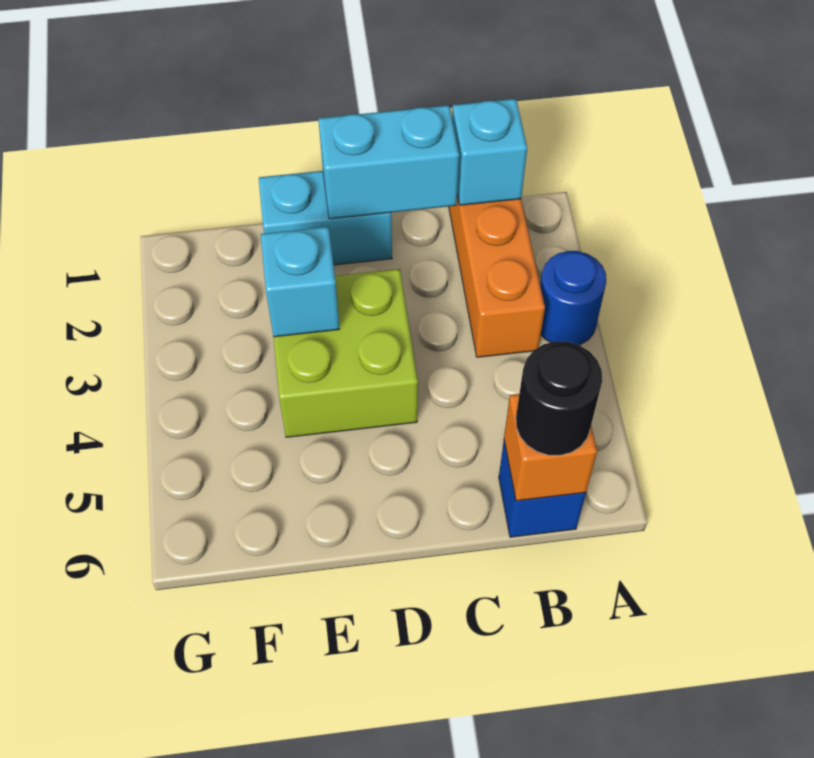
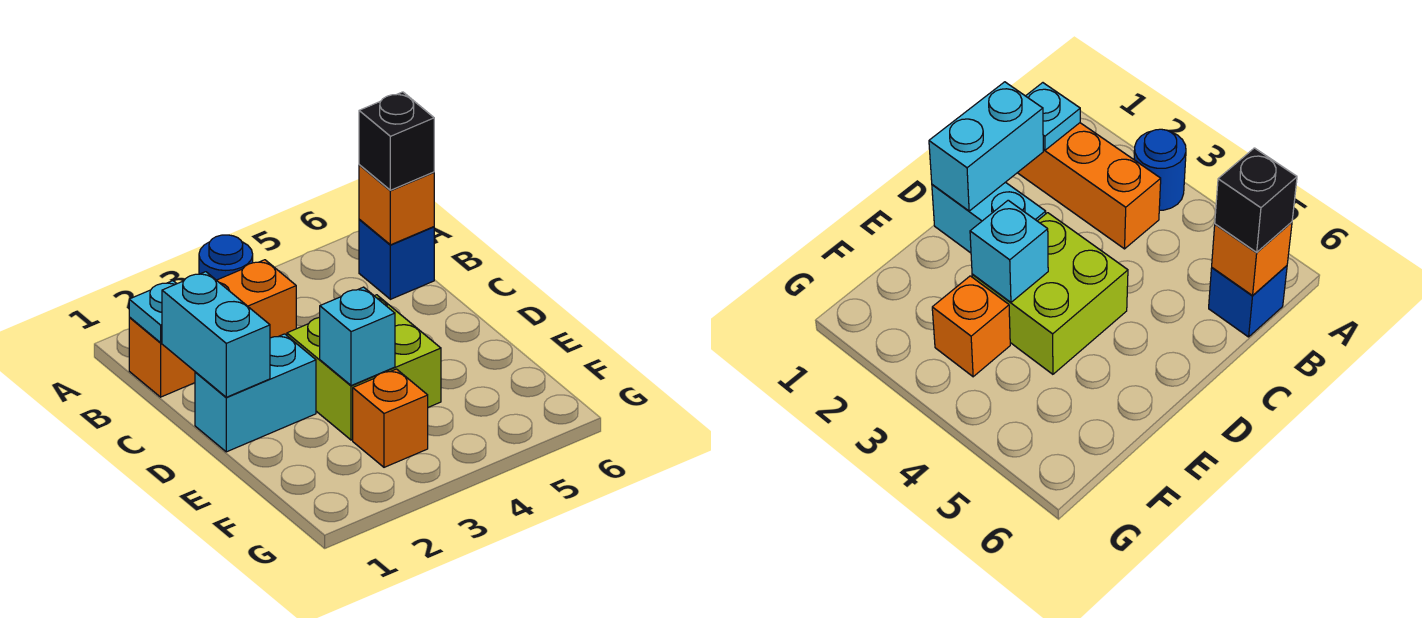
cyan 1x1 brick [452,99,527,205] -> cyan 1x1 plate [129,281,177,343]
black 1x1 round brick [516,341,602,455] -> black 1x1 brick [359,92,434,190]
cyan 1x2 brick [259,171,392,265] -> cyan 1x2 brick turned to [195,334,316,452]
none -> orange 1x1 brick [353,369,428,467]

